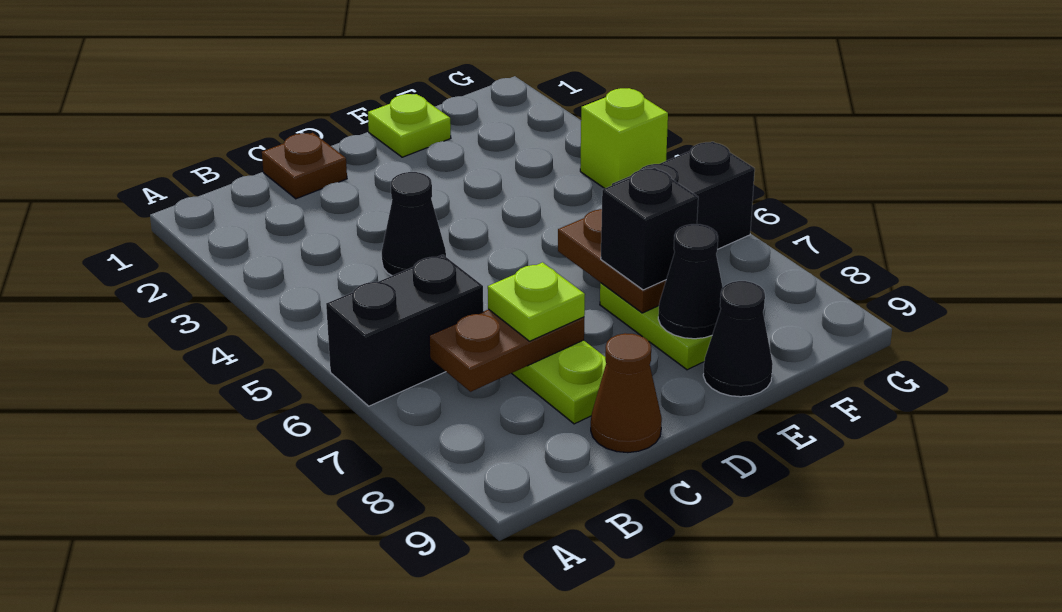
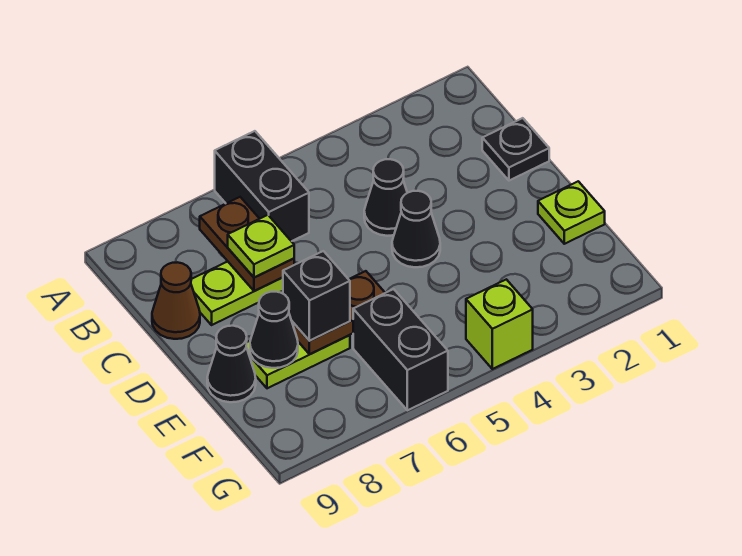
brown 1x1 plate [262,133,347,199] -> black 1x1 plate [482,118,549,181]
none -> black 1x1 cone [392,191,440,267]

